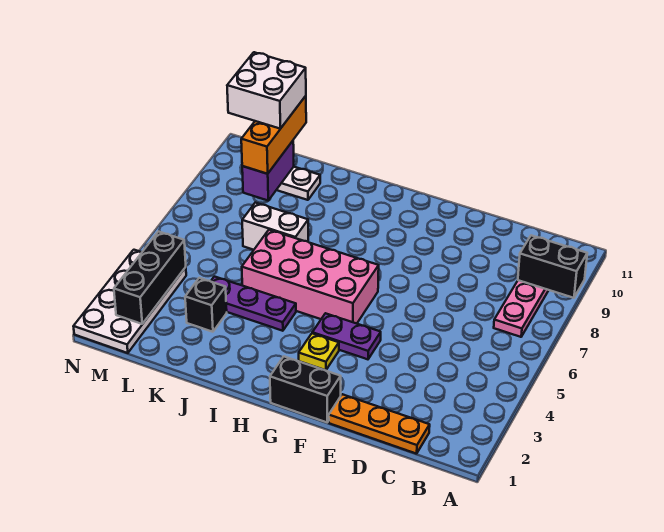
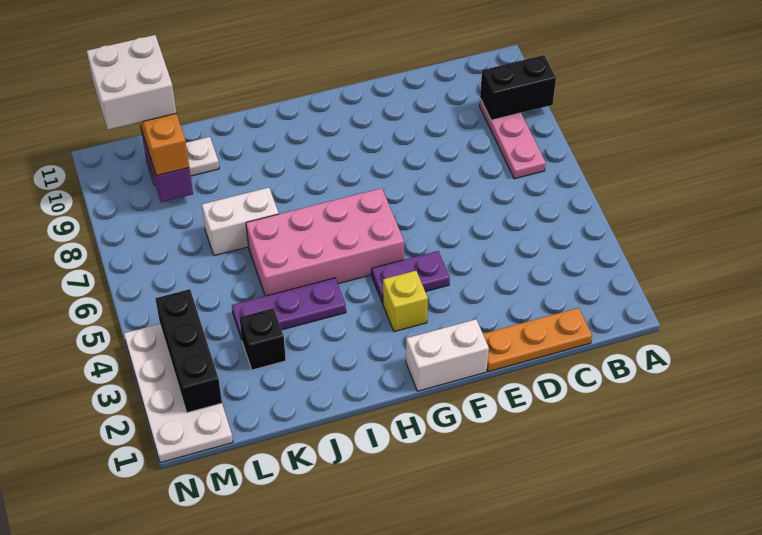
black 1x2 brick [270,357,341,422] -> white 1x2 brick [406,319,489,391]
yellow 1x1 plate [299,333,339,370] -> yellow 1x1 brick [383,271,428,332]

